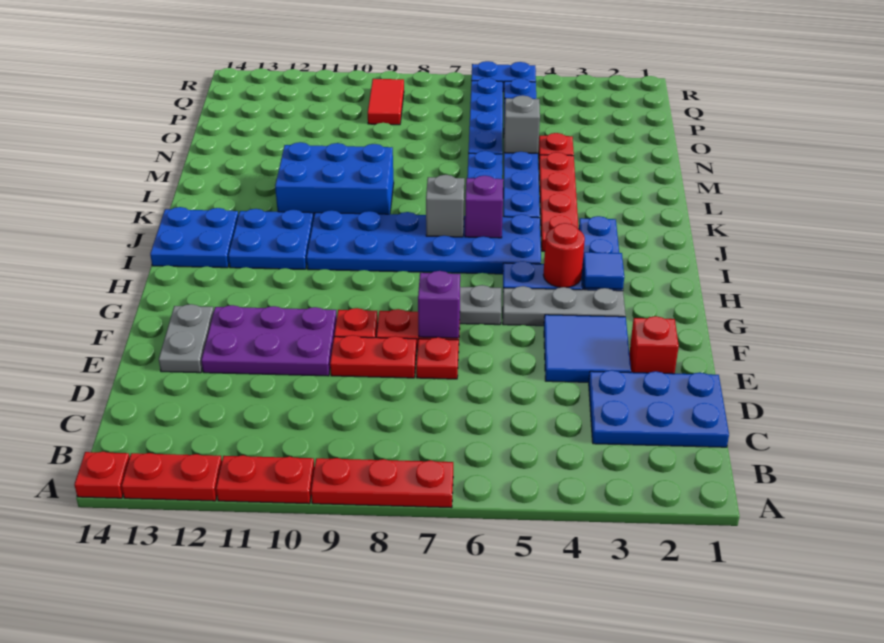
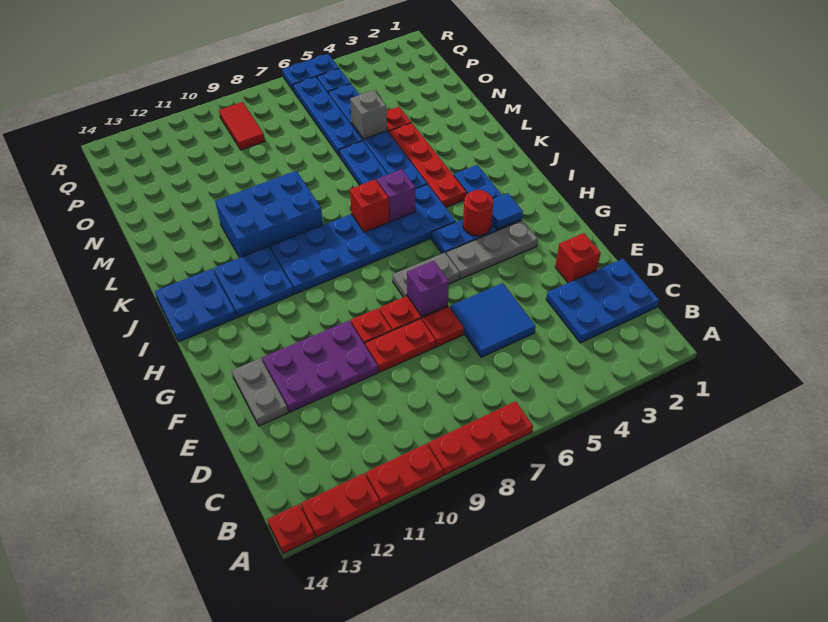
blue 2x2 tile [544,315,631,382] -> blue 2x2 tile moved to [450,283,536,357]
grey 1x1 brick [426,175,464,237] -> red 1x1 brick [350,180,389,232]

